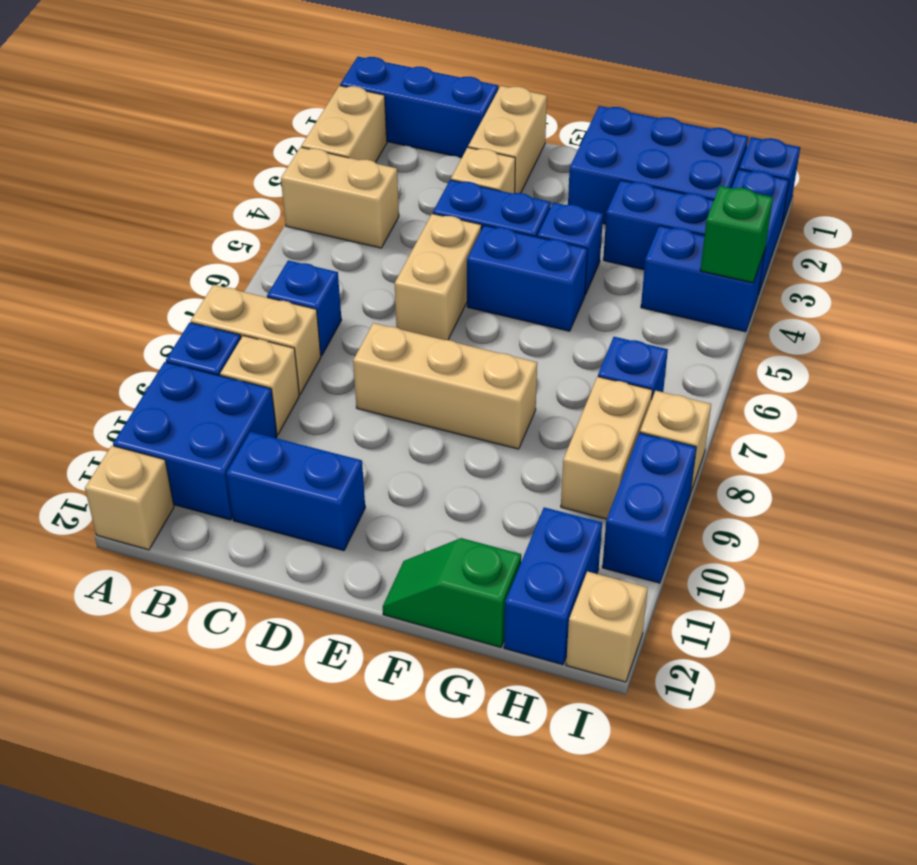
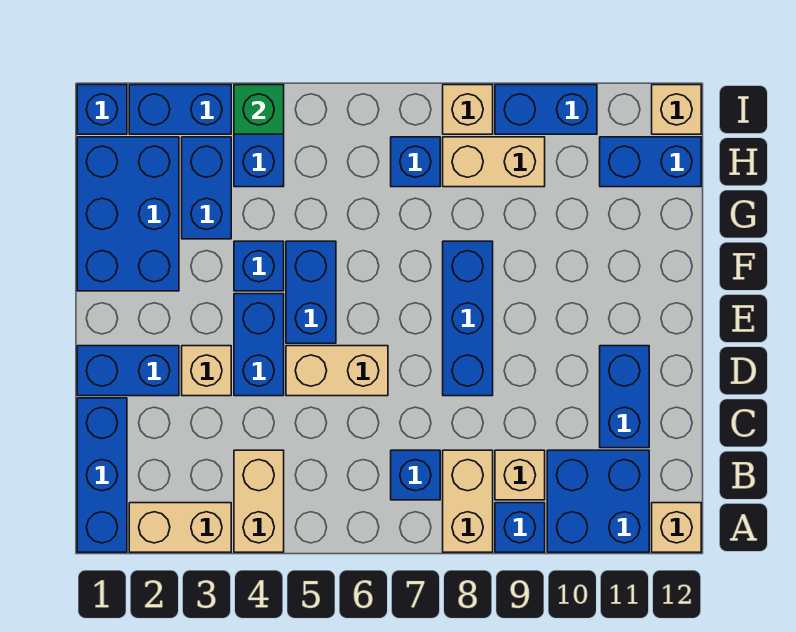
tan 1x2 brick [468,86,547,193] -> blue 1x2 brick [77,346,179,396]
tan 1x3 brick [353,323,537,449] -> blue 1x3 brick [443,241,493,396]
green 1x2 slope [383,538,521,647] -> none

